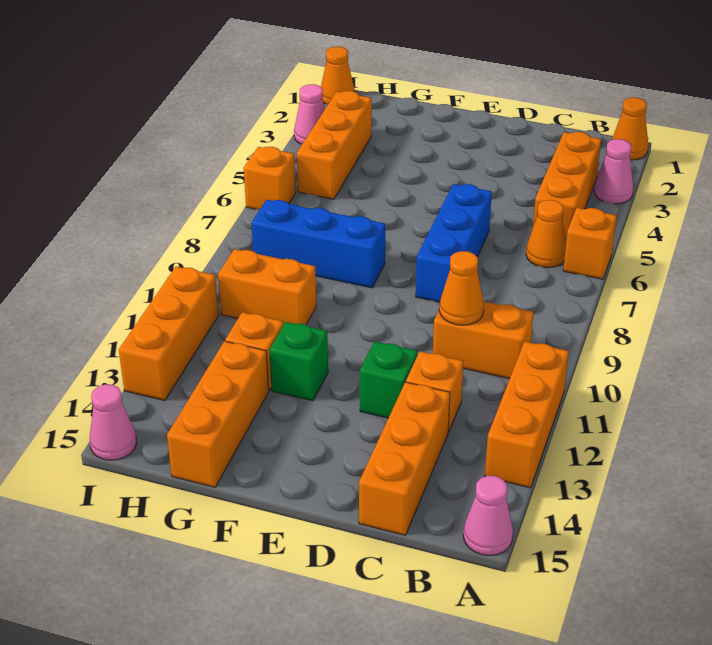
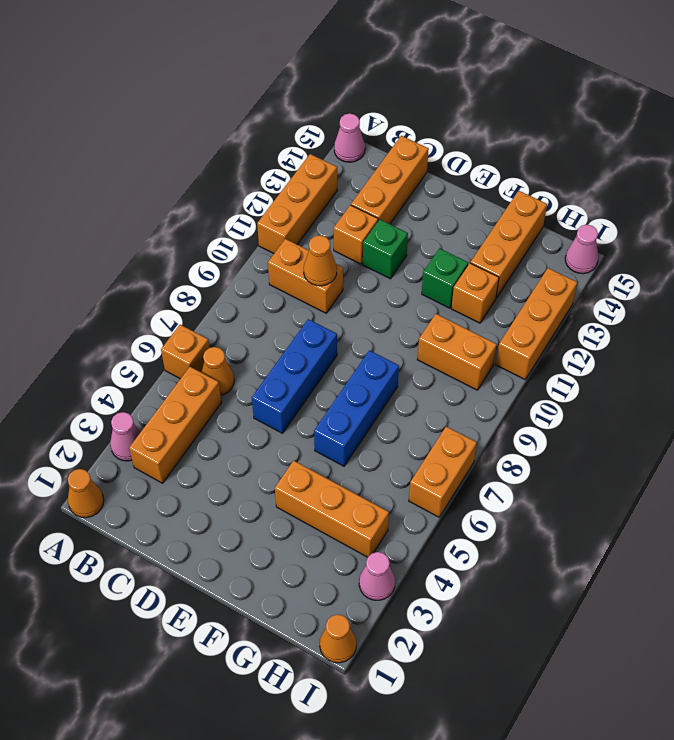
blue 1x3 brick [251,200,385,288] -> blue 1x3 brick turned to [314,350,399,466]
orange 1x3 brick [297,91,372,199] -> orange 1x3 brick turned to [275,461,389,557]
orange 1x1 brick [244,147,296,209] -> orange 1x2 brick [409,426,477,517]

